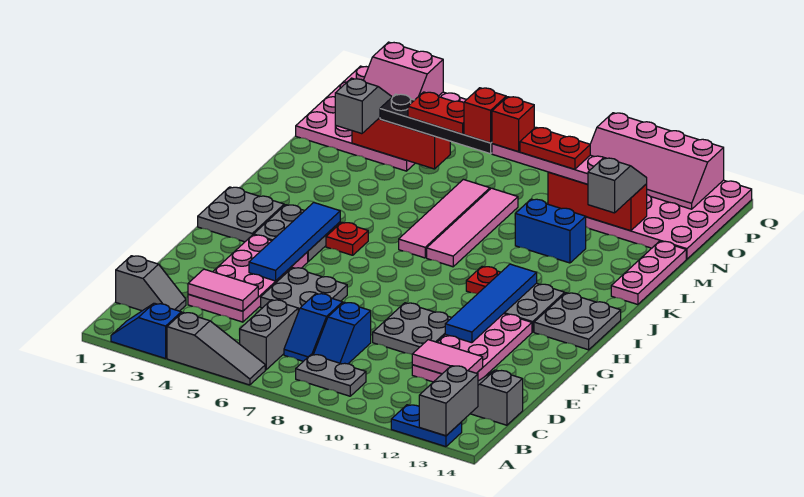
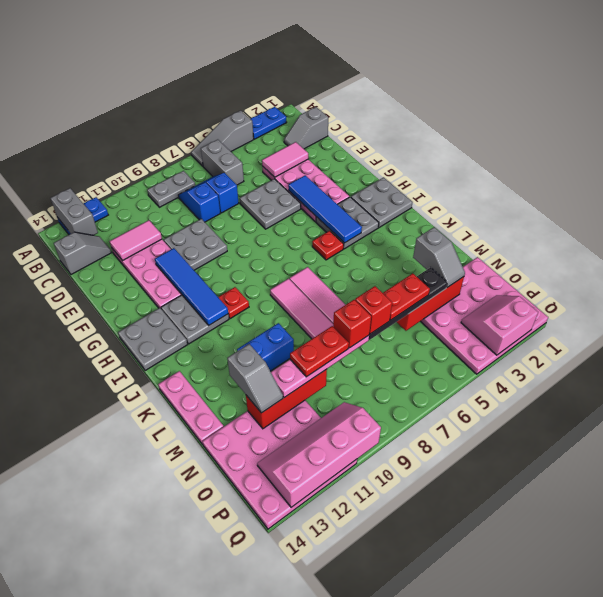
blue 1x2 slope [111,303,181,359] -> blue 1x2 plate [251,107,287,139]

